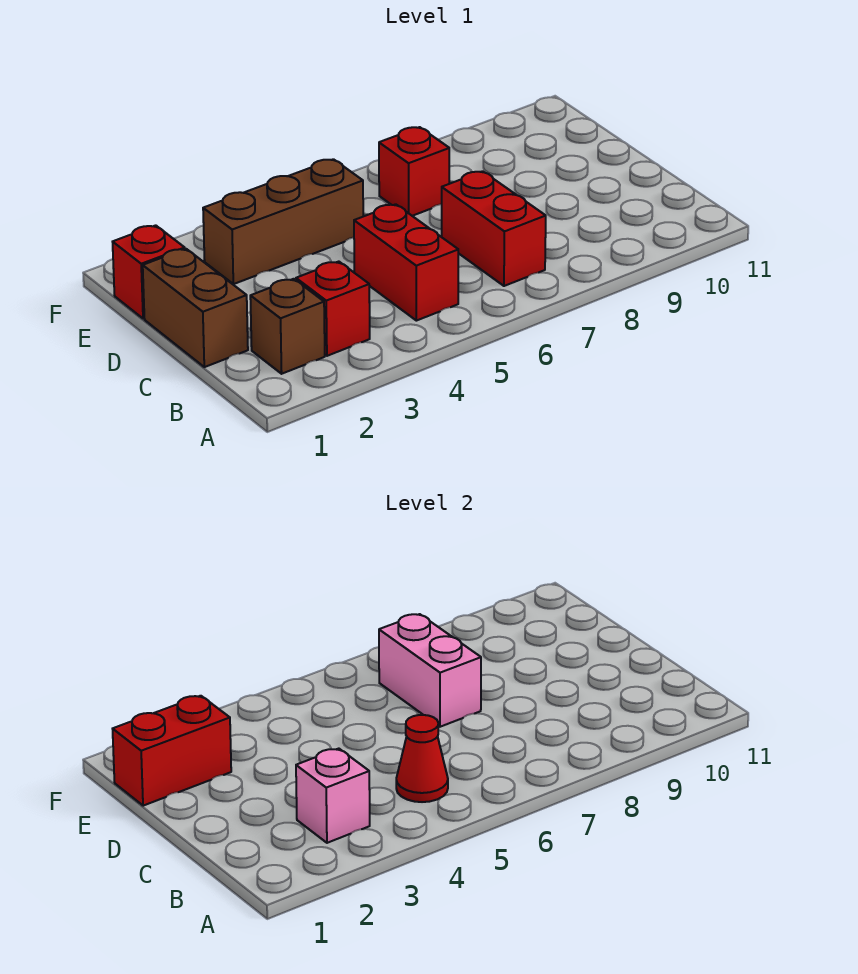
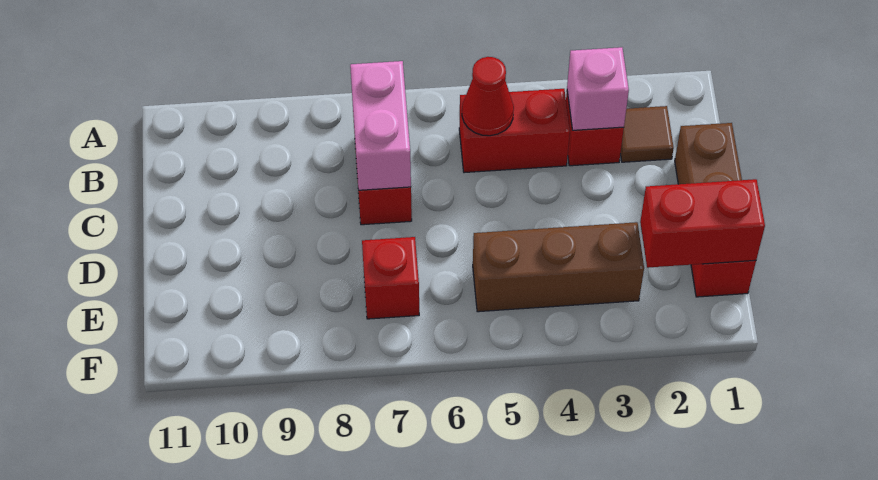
brown 1x1 brick [250,279,325,374] -> brown 1x1 tile [620,106,674,162]
red 1x2 brick [354,204,458,321] -> red 1x2 brick turned to [459,89,570,173]
pink 1x2 brick [379,614,481,727] -> pink 1x2 brick moved to [350,61,411,190]

